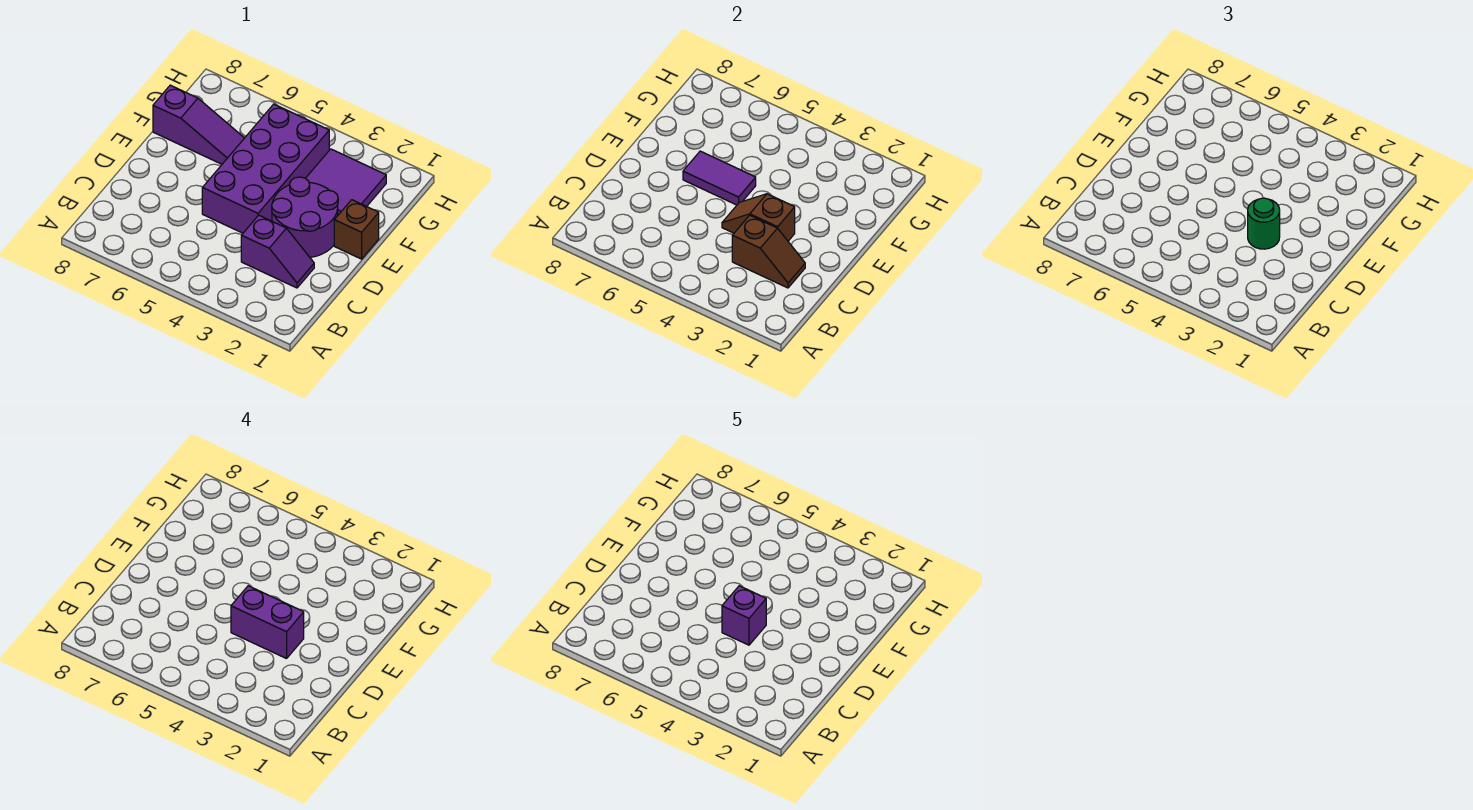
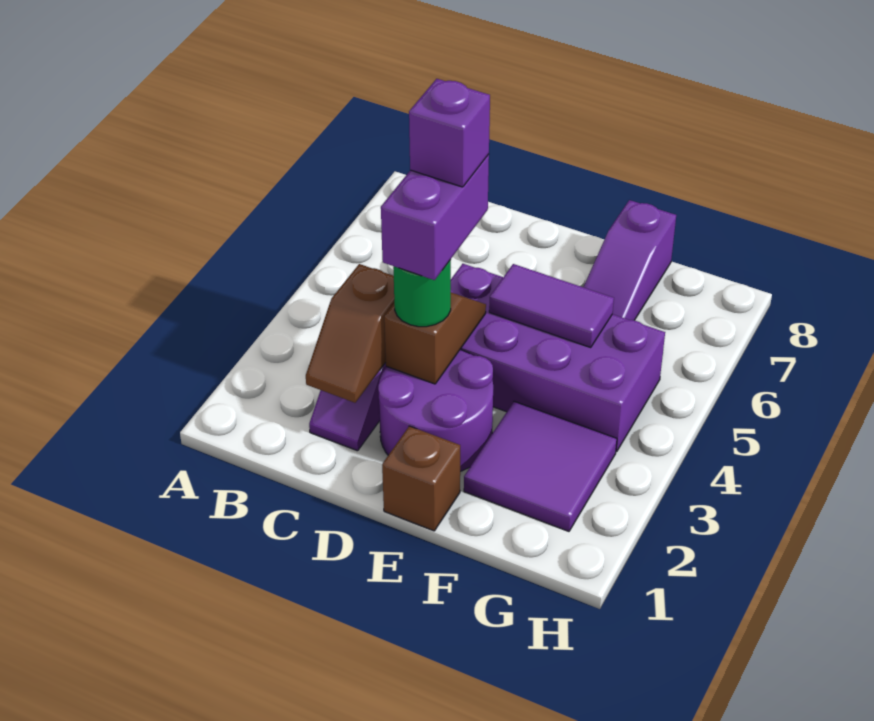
purple 1x2 tile [683,151,756,205] -> purple 1x2 tile turned to [489,264,614,347]

